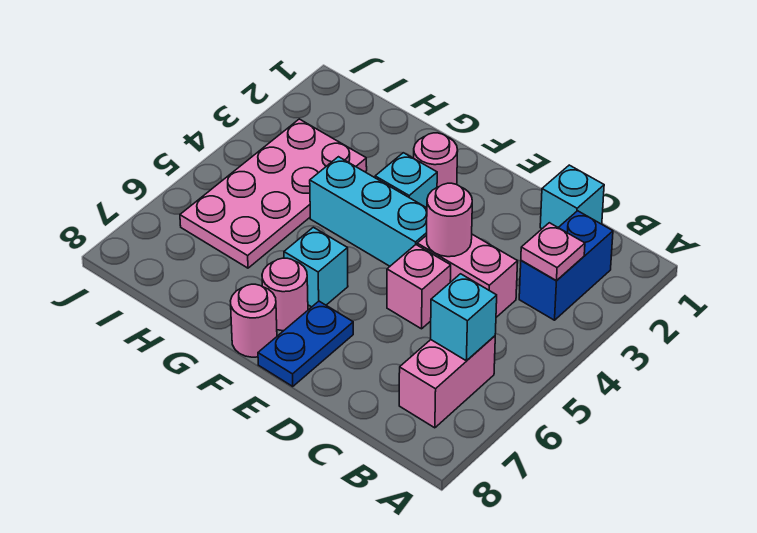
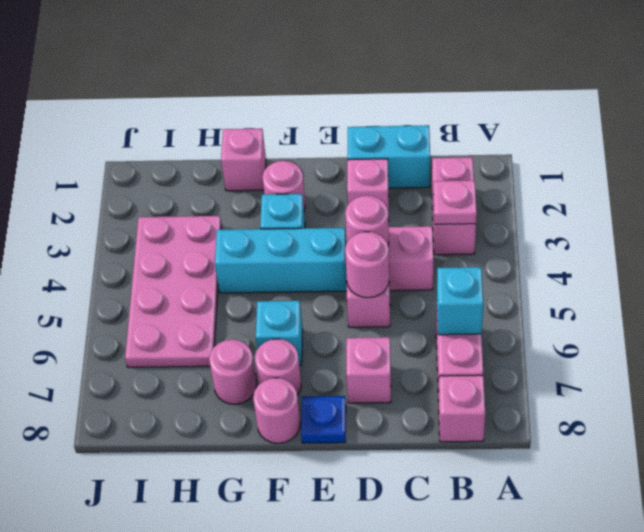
blue 1x2 brick [519,211,613,320] -> pink 1x2 brick [432,157,476,255]
none -> pink 1x1 brick [438,375,485,442]
cyan 1x1 brick [540,165,604,229] -> cyan 1x2 brick [348,125,430,188]
none -> pink 1x1 brick [347,159,389,221]
none -> pink 1x1 round brick [345,232,389,298]
none -> pink 1x1 brick [346,337,391,403]
blue 1x2 plate [258,301,353,387] -> blue 1x1 plate [301,396,346,443]
none -> pink 1x1 brick [221,129,266,191]
none -> pink 1x1 round brick [209,339,257,404]

